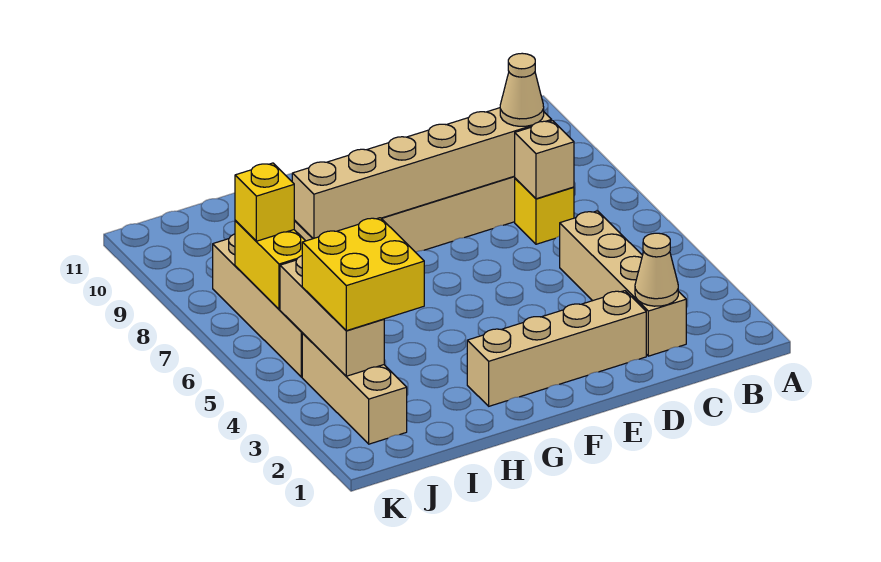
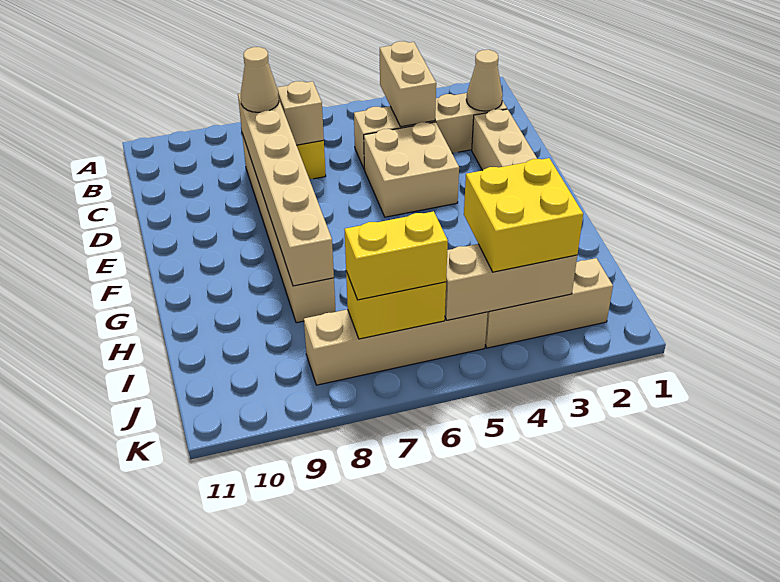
none -> tan 1x2 brick [380,41,436,127]
none -> tan 2x2 brick [364,122,459,217]
yellow 1x1 brick [235,163,294,241] -> yellow 1x2 brick [345,211,448,300]

